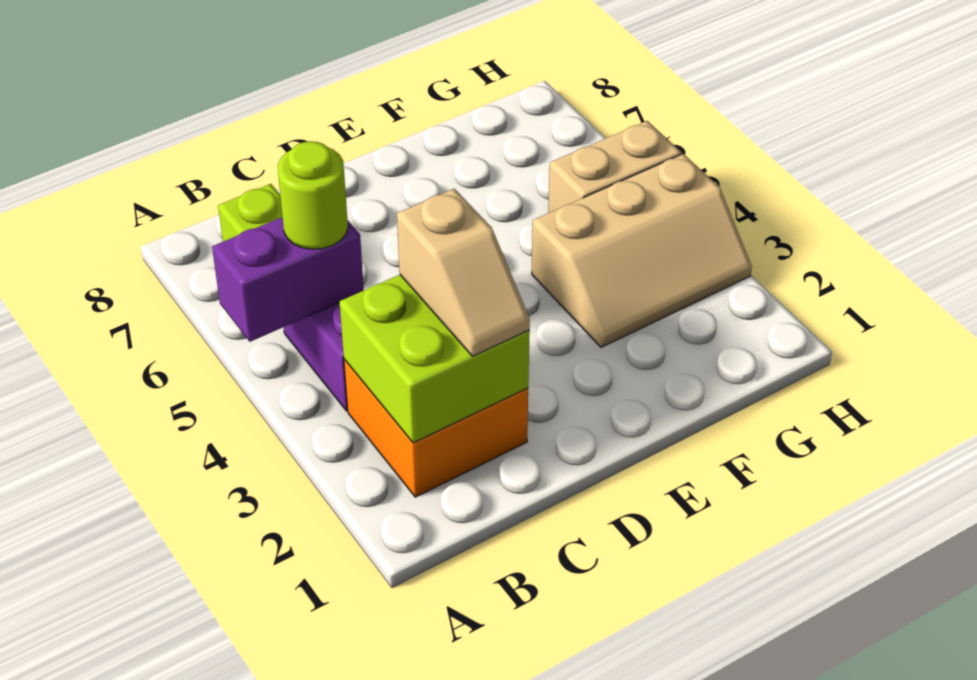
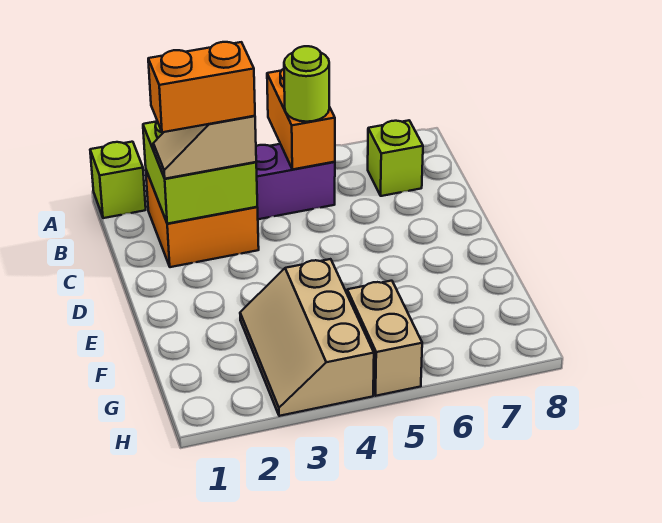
none -> lime 1x1 brick [90,142,146,218]
purple 1x2 brick [212,217,364,342] -> orange 1x2 brick [267,69,335,169]
none -> orange 1x2 brick [148,42,255,132]

